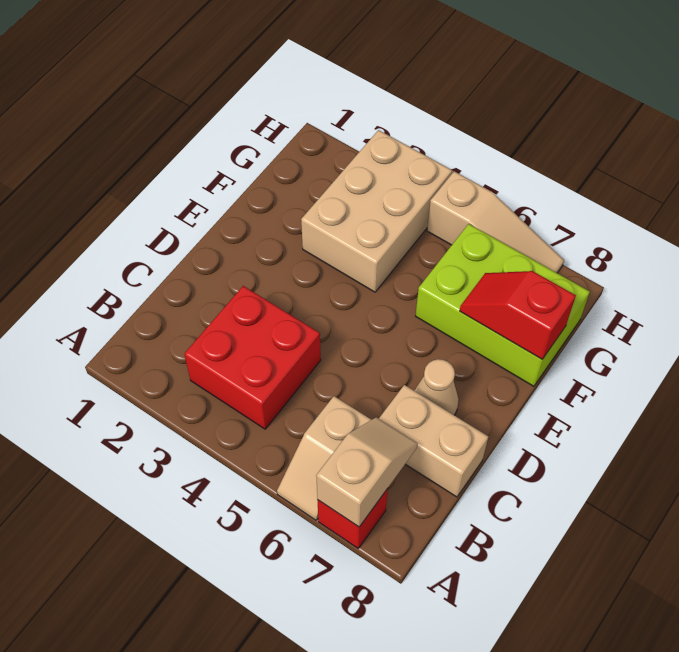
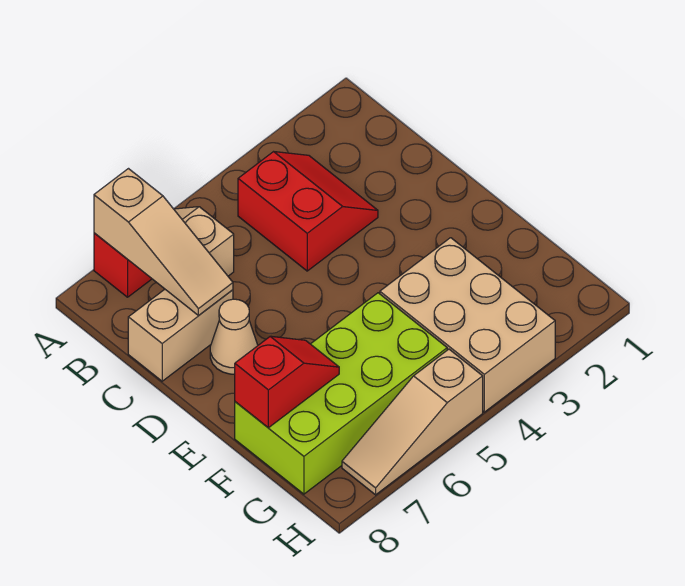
tan 1x2 slope [316,417,417,527] -> tan 1x3 slope [94,169,233,315]
red 2x2 brick [184,286,321,429] -> red 2x2 slope [238,152,378,271]
lime 2x3 brick [416,224,590,386] -> lime 2x4 brick [235,293,447,494]

